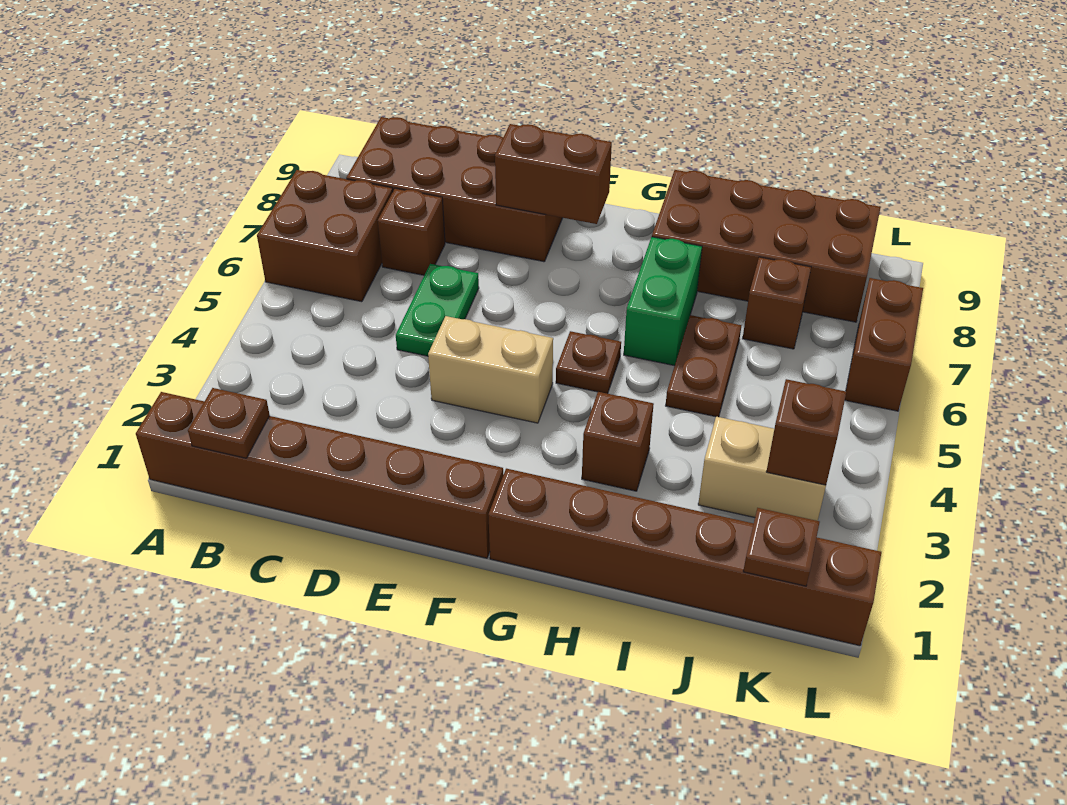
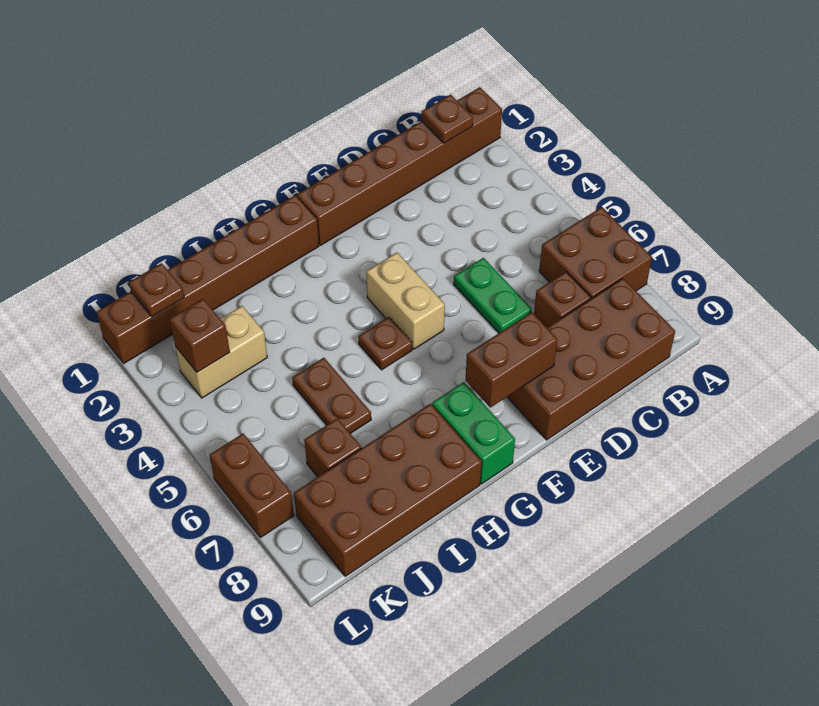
tan 1x2 brick [428,316,553,423] -> tan 1x2 brick turned to [366,253,445,349]
brown 1x1 brick [582,392,654,491] -> none
green 1x2 brick [624,237,702,366] -> green 1x2 brick moved to [432,382,515,484]

